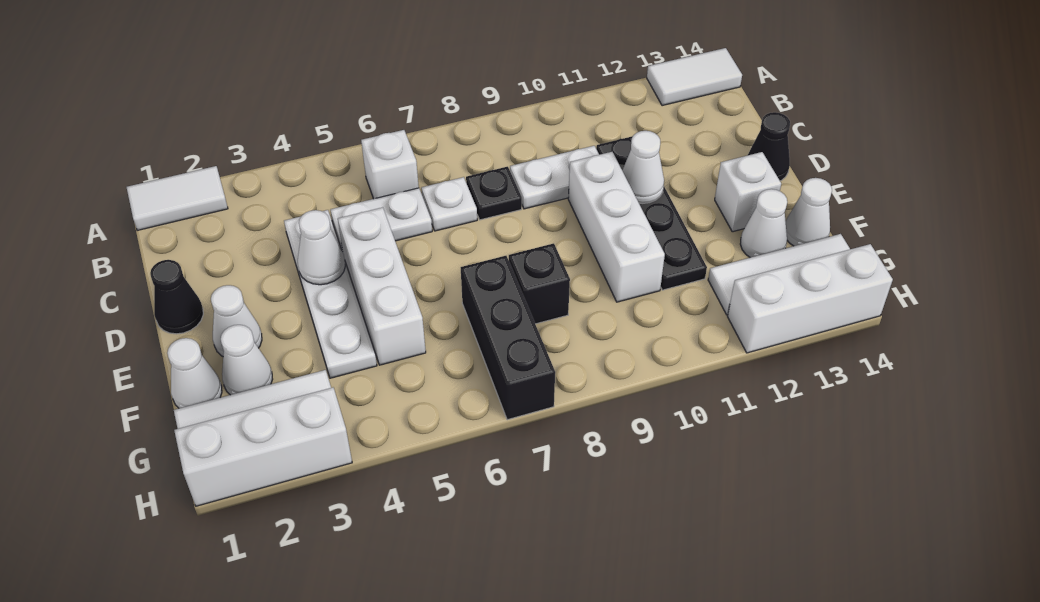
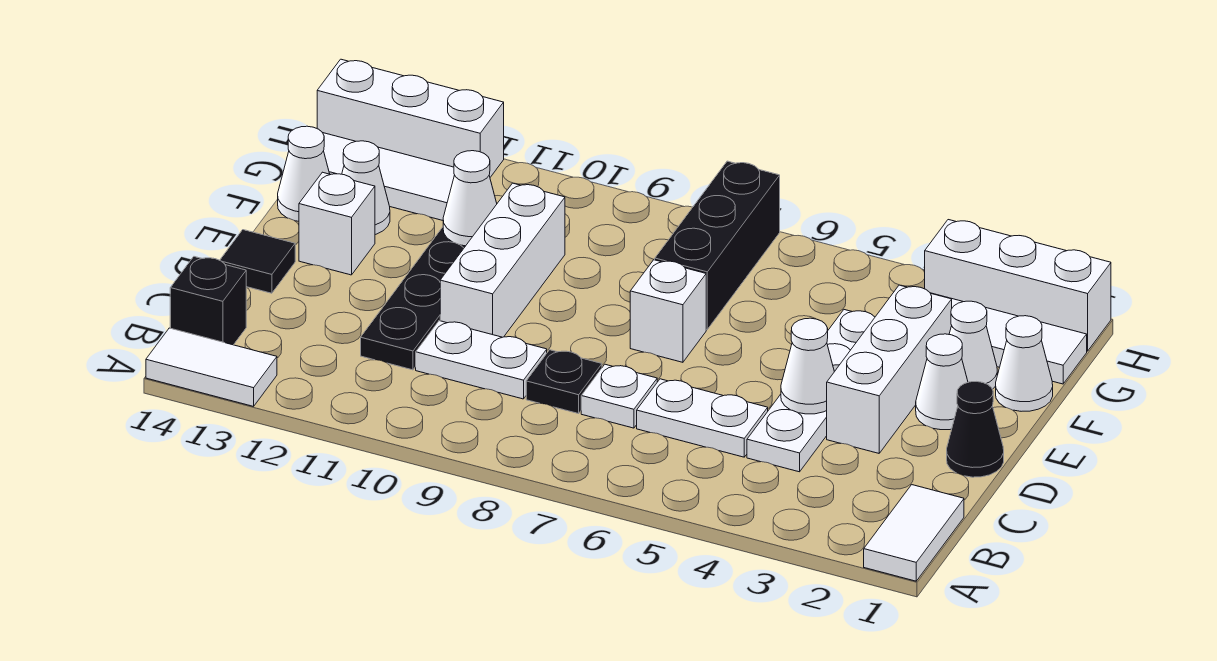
white 1x2 tile [127,166,228,231] -> white 1x2 tile turned to [864,485,964,581]
white 1x1 brick [361,130,419,199] -> white 1x1 brick moved to [630,260,706,362]
white 1x3 brick [338,207,426,365] -> white 1x3 brick moved to [827,285,952,453]
white 1x1 cone [622,131,664,203] -> white 1x1 cone moved to [443,151,497,246]
black 1x1 cone [747,112,790,181] -> black 1x1 tile [220,230,295,293]
black 1x1 brick [509,243,570,324] -> black 1x1 brick moved to [170,257,246,345]

